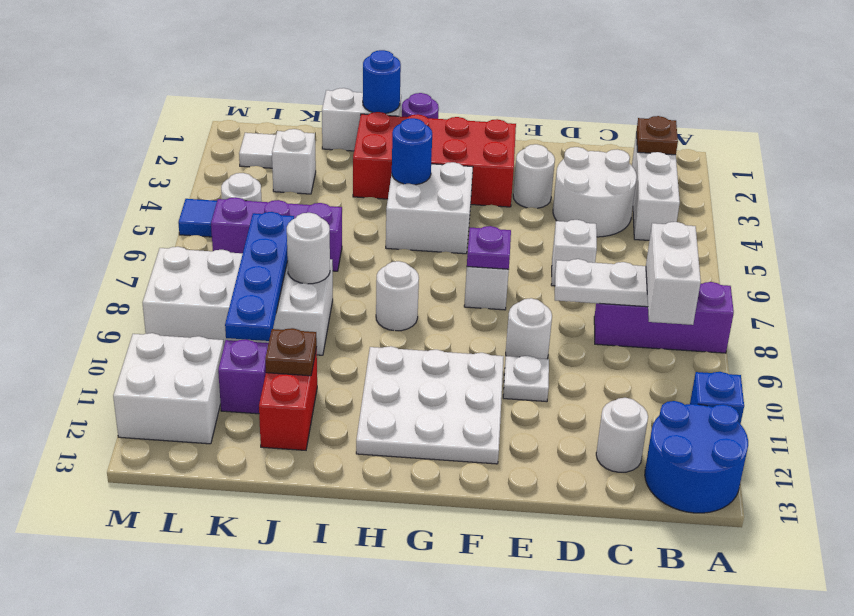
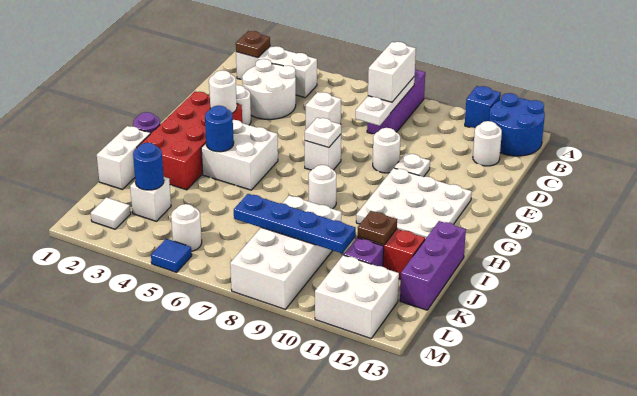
white 1x2 brick [646,222,701,325] -> white 1x2 brick turned to [368,42,416,102]
purple 1x1 plate [467,226,511,269] -> white 1x1 plate [305,118,341,148]
blue 1x1 round brick [363,50,401,114] -> blue 1x1 round brick moved to [133,143,164,190]
purple 1x3 brick [211,197,342,271] -> purple 1x3 brick moved to [400,221,466,310]
white 1x1 round brick [287,213,330,284] -> white 1x1 round brick moved to [209,70,237,113]

